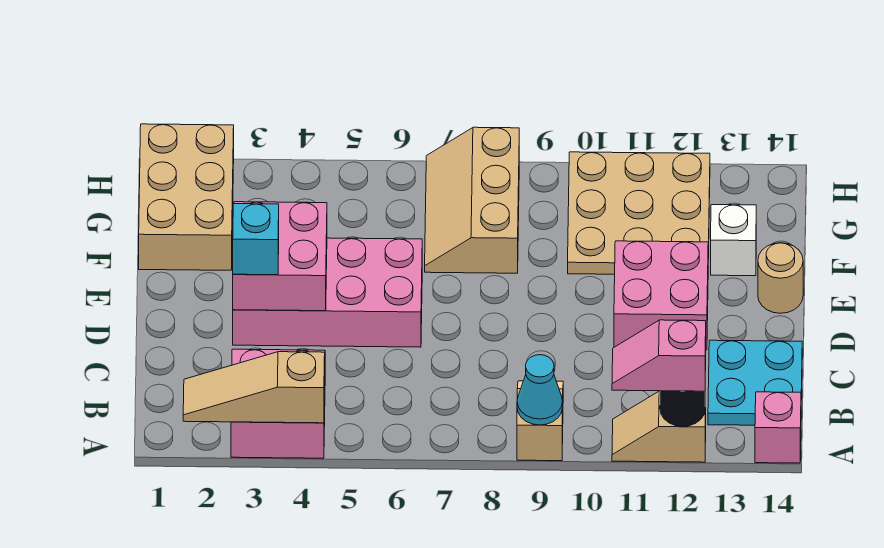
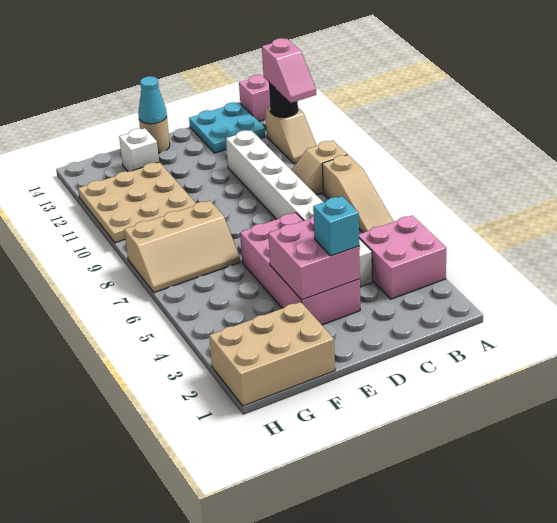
tan 1x3 slope [183,352,325,423] -> tan 1x3 slope moved to [322,155,393,233]
cyan 1x1 cone [517,355,563,425] -> cyan 1x1 cone moved to [138,76,167,124]
none -> white 1x8 brick [226,130,372,287]
pink 2x2 brick [614,241,708,350] -> none

